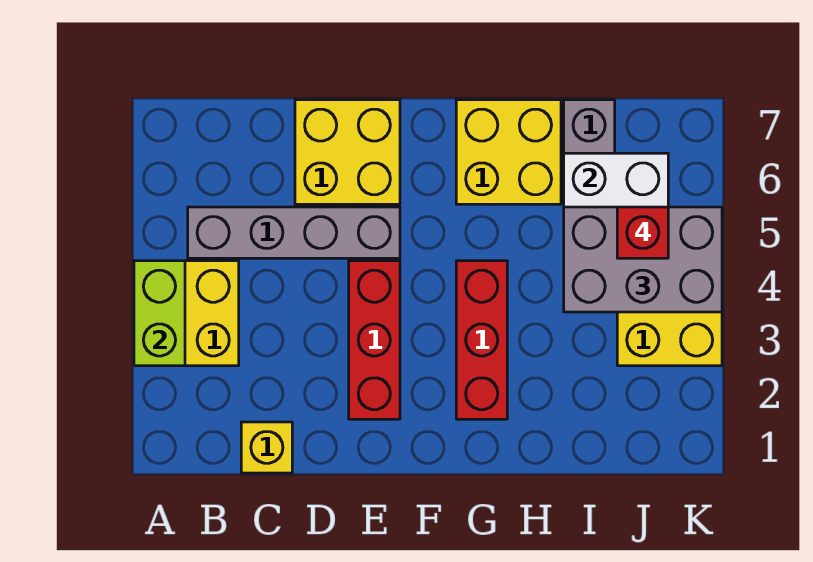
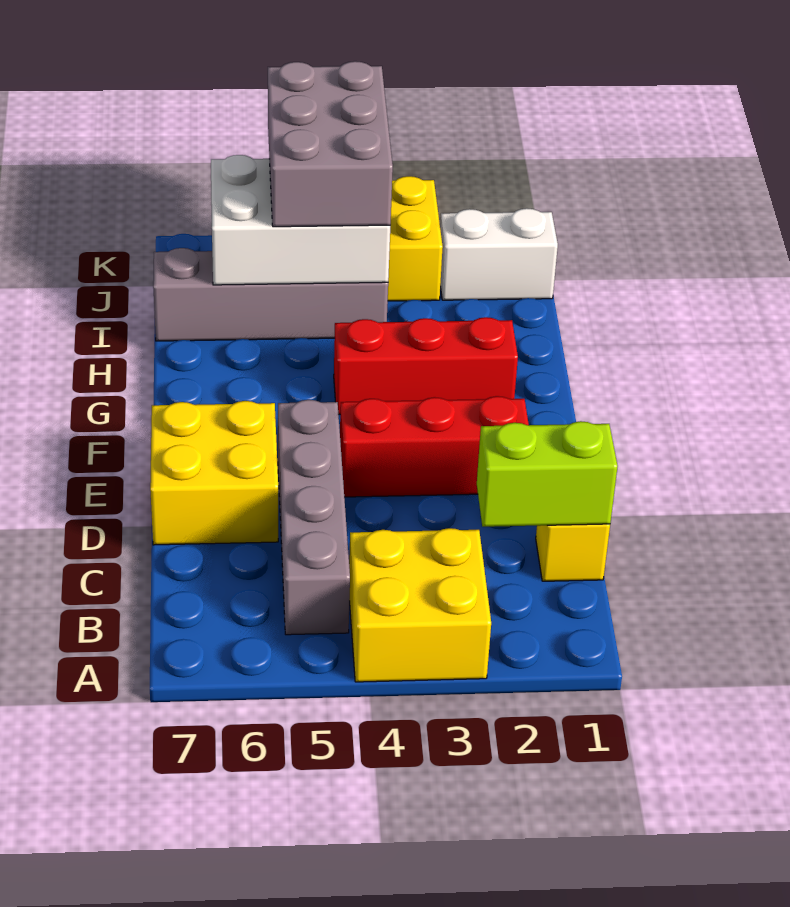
lime 1x2 brick [134,261,185,366] -> lime 1x2 brick moved to [477,421,618,527]
yellow 2x2 brick [456,100,561,204] -> none
none -> white 1x2 brick [440,208,558,300]
red 1x1 brick [617,207,668,258] -> none

